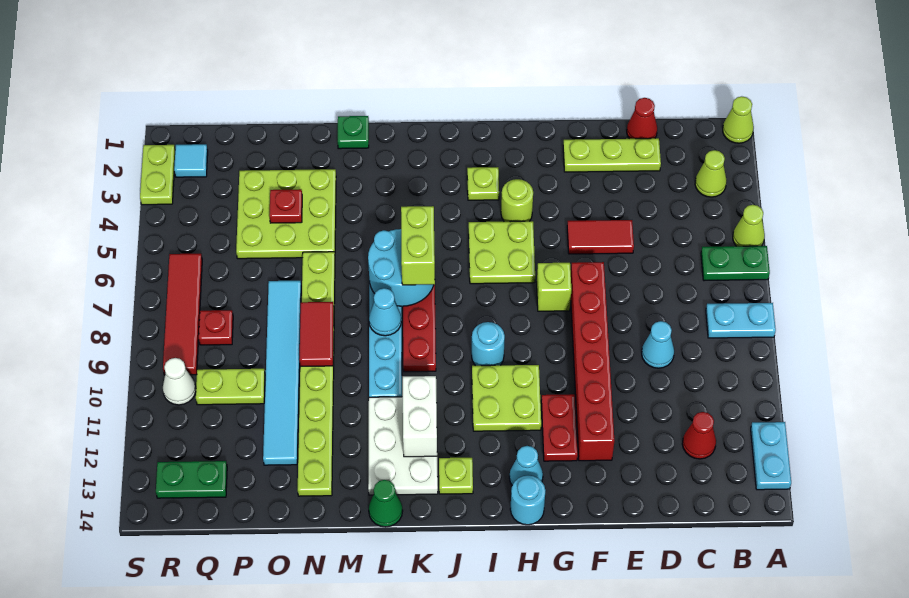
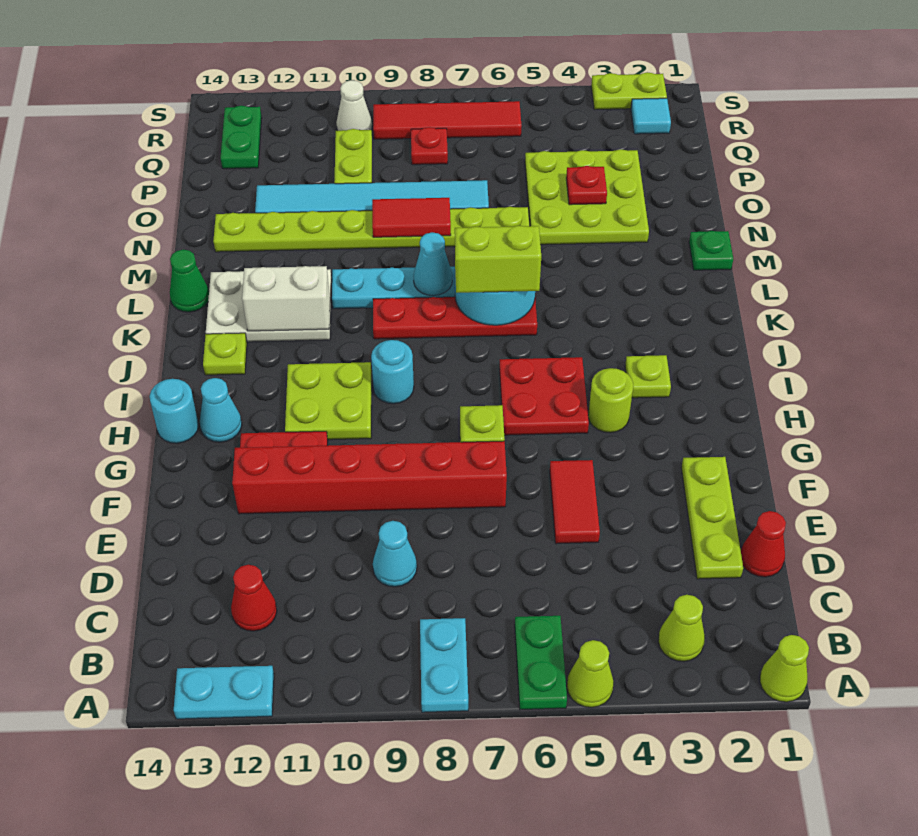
lime 2x2 plate [469,221,535,284] -> red 2x2 plate [499,357,589,435]

